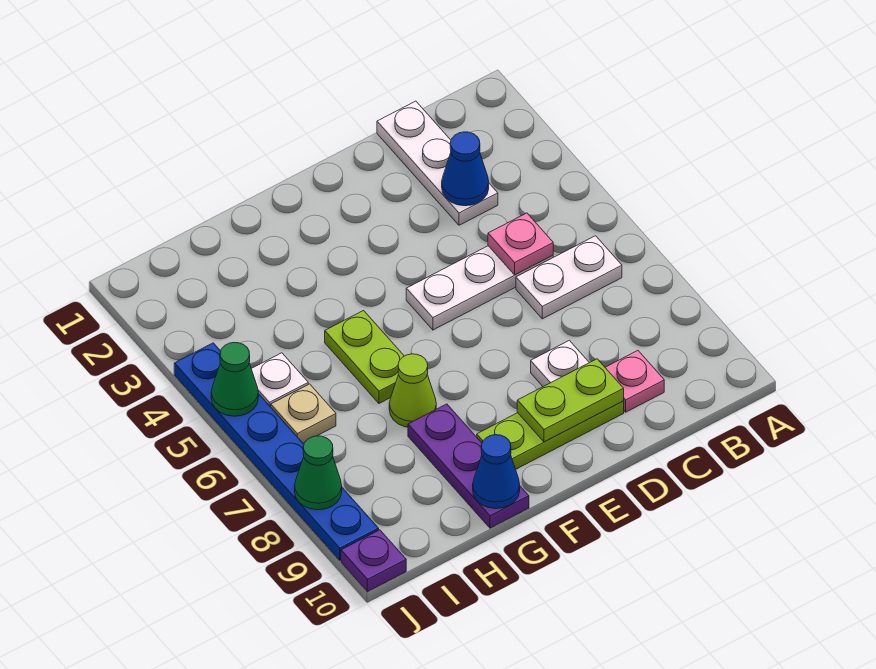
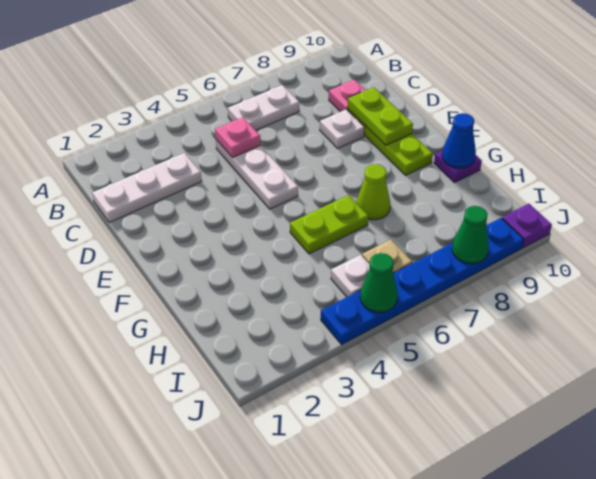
white 1x2 plate [516,236,622,319] -> white 1x2 plate turned to [228,85,299,130]
blue 1x1 cone [442,132,489,206] -> none
purple 1x3 plate [408,404,529,528] -> purple 1x1 plate [434,150,482,183]

